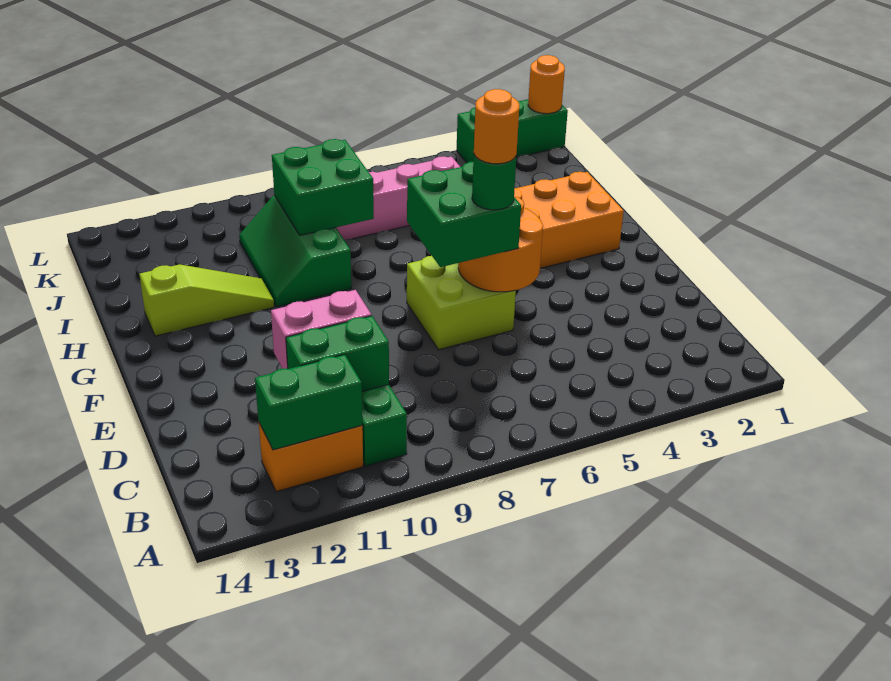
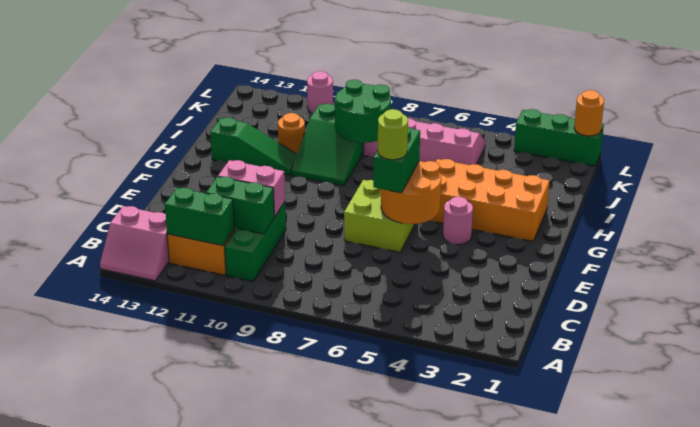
none -> pink 2x2 slope [100,206,169,281]
green 2x2 brick [407,162,521,267] -> green 1x2 brick [373,126,420,193]
green 1x1 round brick [472,155,516,210] -> lime 1x1 round brick [378,109,408,160]
orange 1x1 round brick [474,89,519,164] -> orange 1x1 round brick moved to [278,113,305,154]
none -> pink 1x1 round brick [443,197,473,245]
green 2x3 slope [239,195,351,307] -> green 2x3 slope turned to [291,104,364,186]
lime 1x3 slope [139,264,274,336] -> green 1x3 slope [210,118,297,175]
green 2x2 brick [272,139,374,235] -> green 2x2 round brick [335,80,391,143]
none -> pink 1x1 round brick [307,71,333,113]

